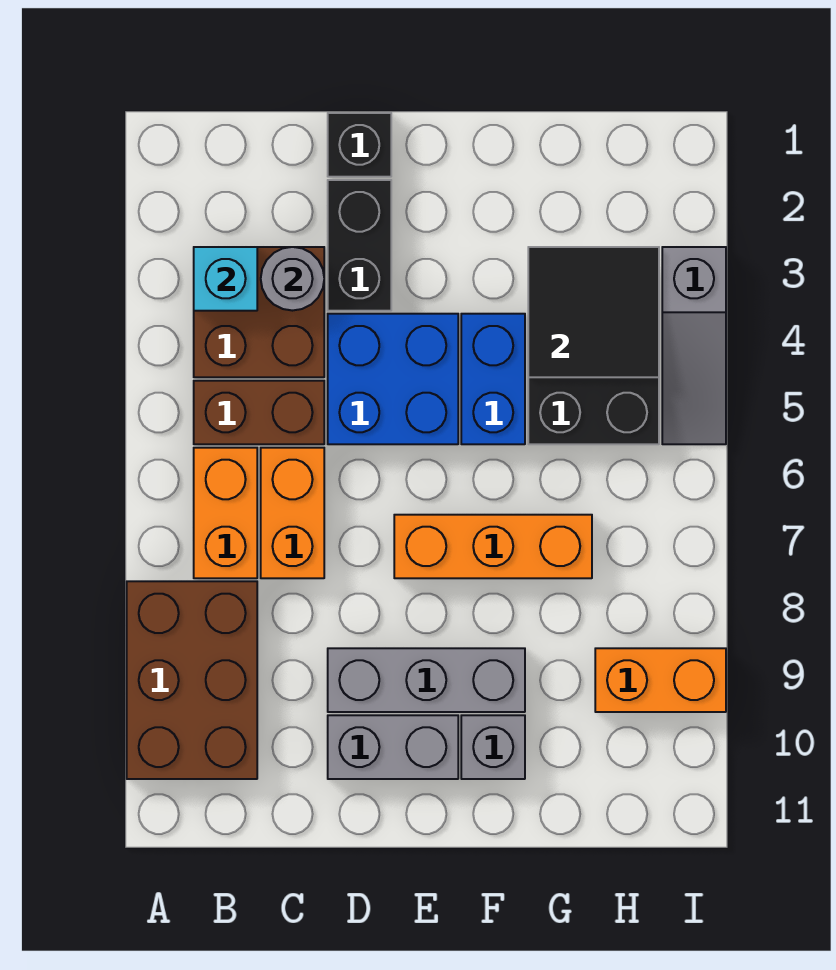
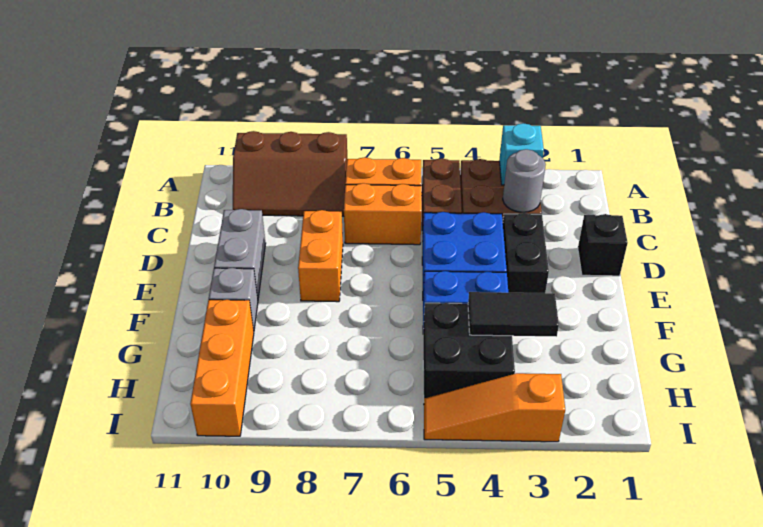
brown 2x3 brick [127,581,257,779] -> brown 2x3 slope [233,131,347,216]
black 1x2 brick [328,180,391,311] -> black 1x2 brick turned to [503,213,549,293]
grey 1x3 brick [328,648,525,712] -> none
orange 1x3 brick [394,515,592,578] -> orange 1x3 brick moved to [190,300,254,436]
black 2x2 tile [528,247,659,377] -> black 1x2 tile [468,292,559,337]
orange 1x2 brick [595,648,726,712] -> orange 1x2 brick moved to [298,210,343,302]
grey 1x3 slope [662,247,726,444] -> orange 1x3 slope [424,373,565,442]

